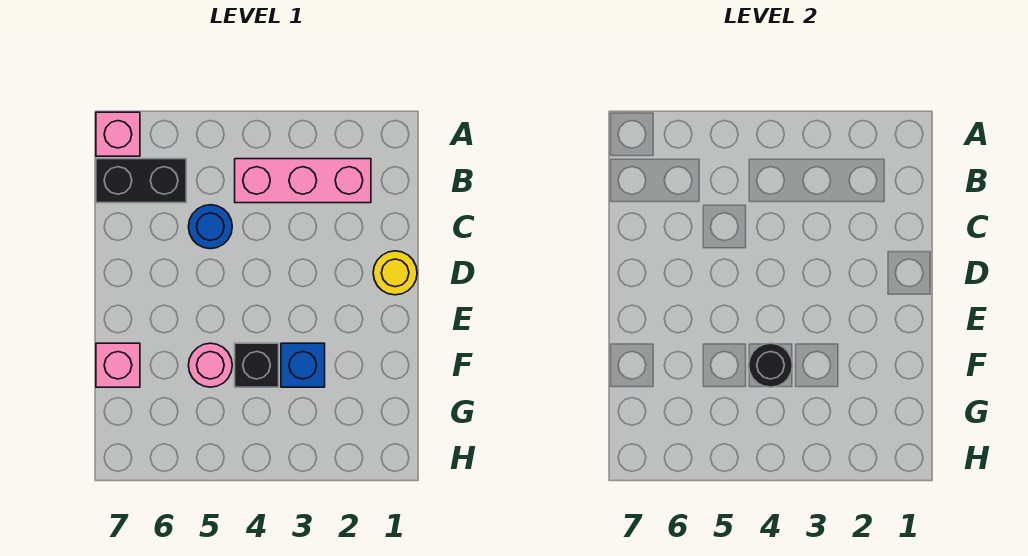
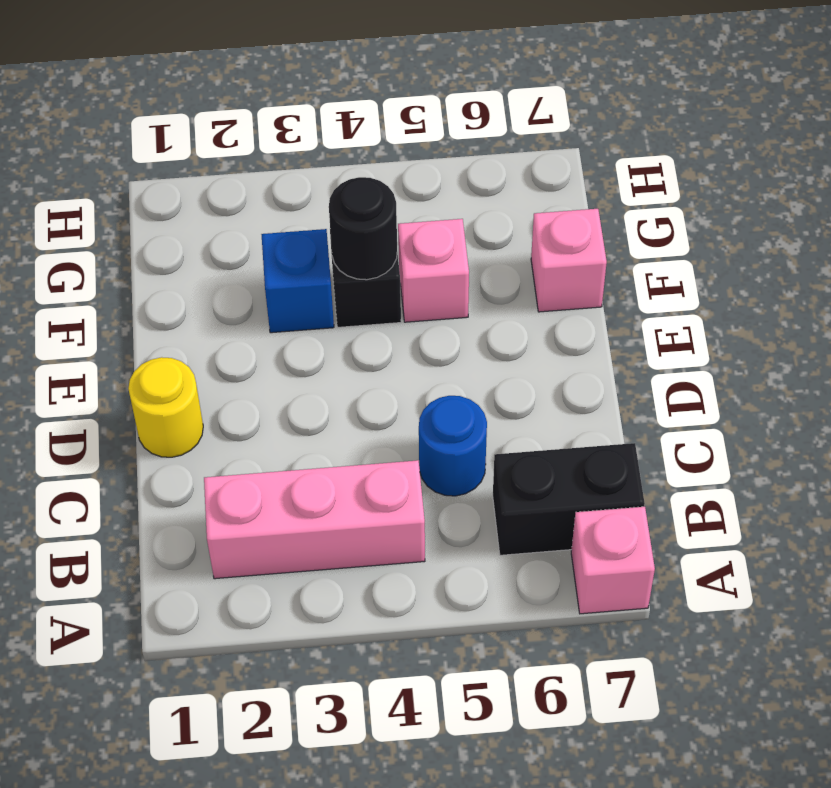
pink 1x1 round brick [188,343,232,387] -> pink 1x1 brick [398,219,469,322]

